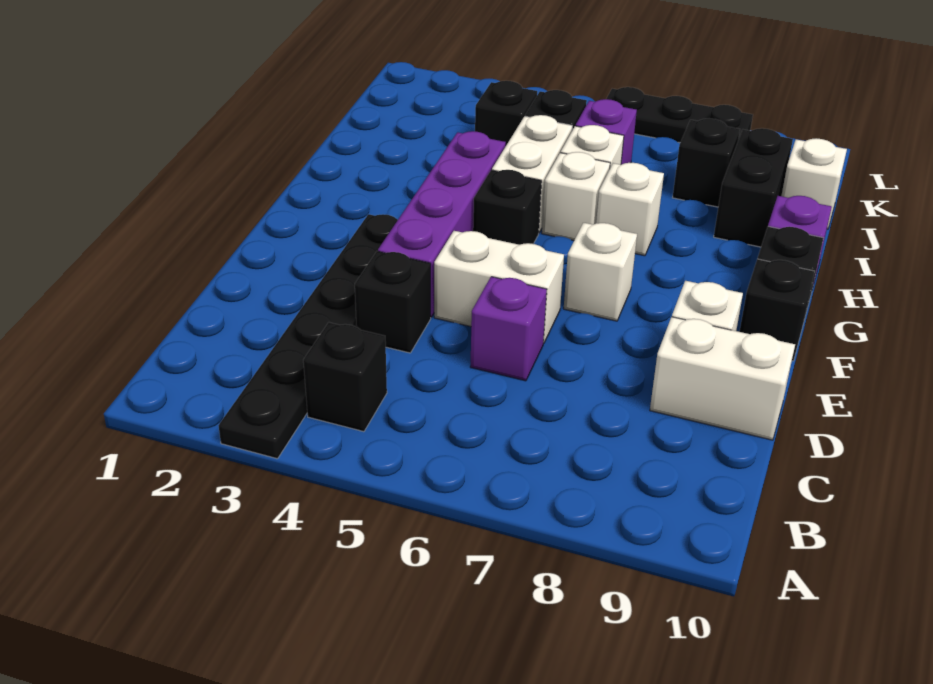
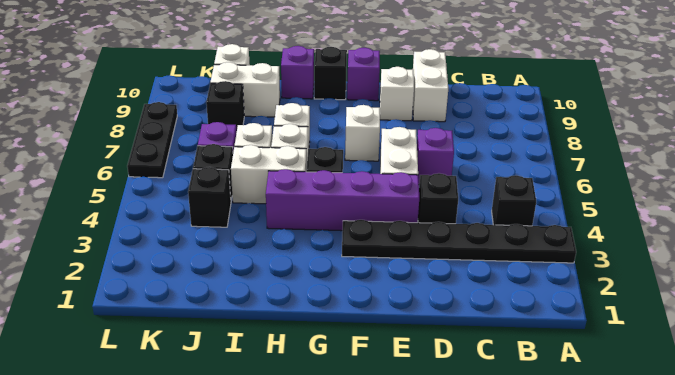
black 1x1 brick [739,259,815,361] -> purple 1x1 brick [347,48,380,101]
black 1x2 brick [714,128,793,247] -> white 1x2 brick [210,62,280,117]

